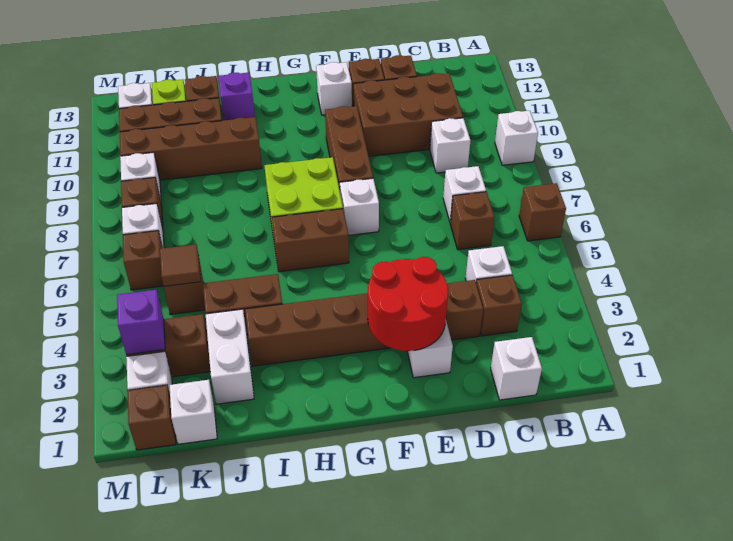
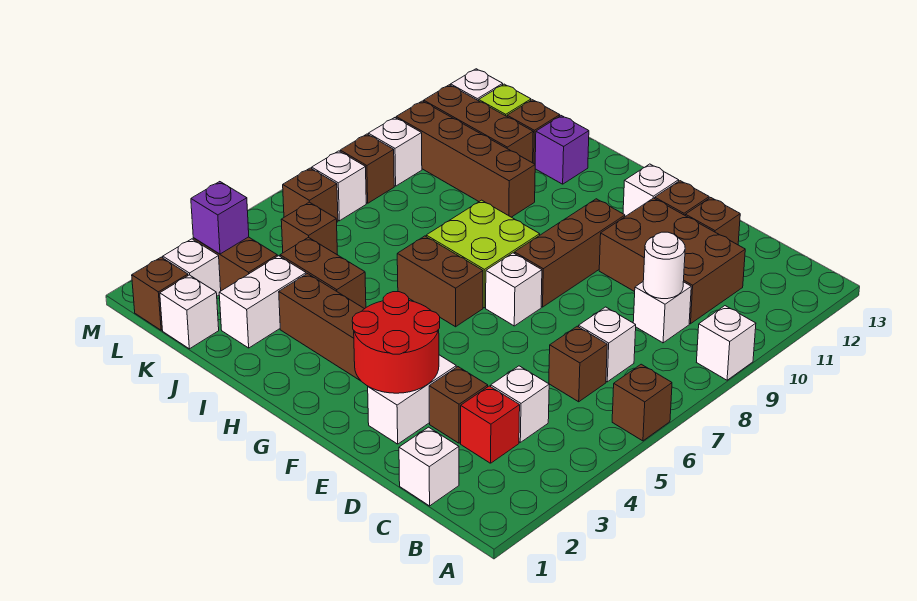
brown 1x1 brick [476,275,522,336] -> red 1x1 brick [461,386,520,463]
none -> white 1x1 round brick [643,232,685,299]
brown 1x1 tile [160,244,201,286] -> none

